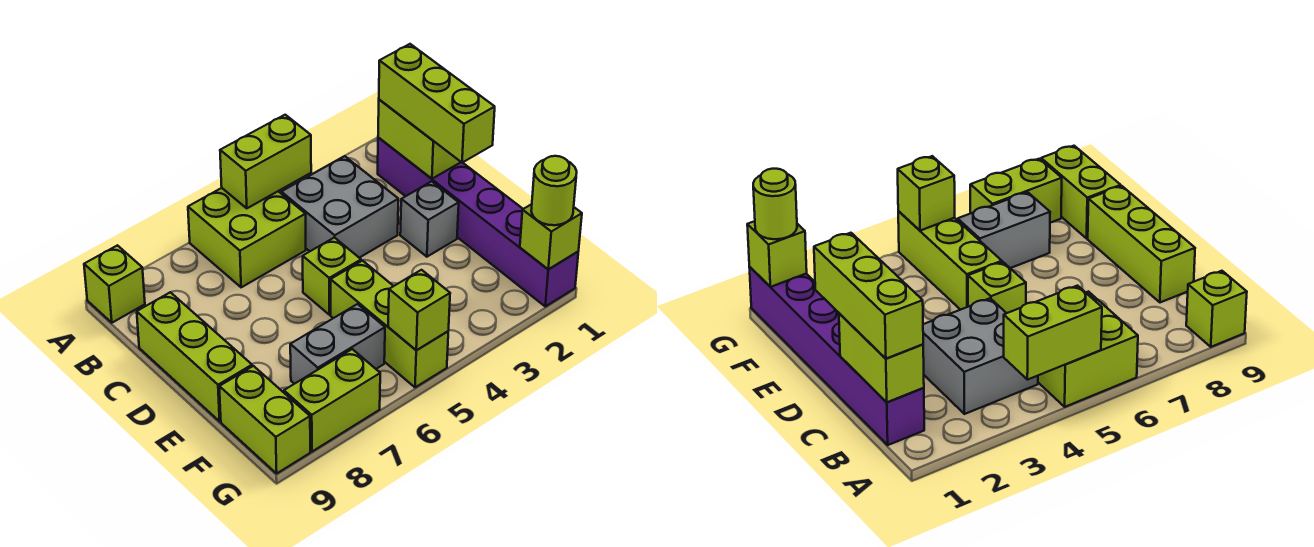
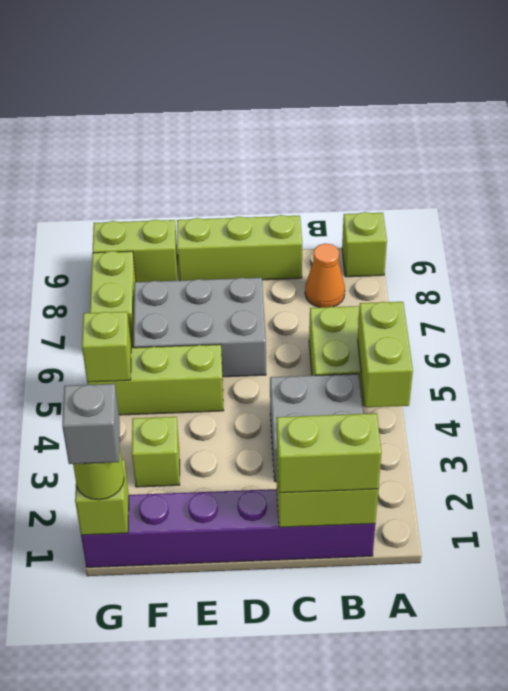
lime 1x3 brick [379,44,495,163] -> lime 1x2 brick [277,413,382,493]
none -> orange 1x1 cone [305,243,345,308]
grey 1x1 brick [400,181,459,257] -> grey 1x1 brick moved to [62,384,120,464]
lime 1x1 brick [303,237,361,315] -> lime 1x1 brick moved to [132,417,180,487]
grey 1x2 brick [290,304,385,384] -> grey 2x3 brick [133,278,266,377]

